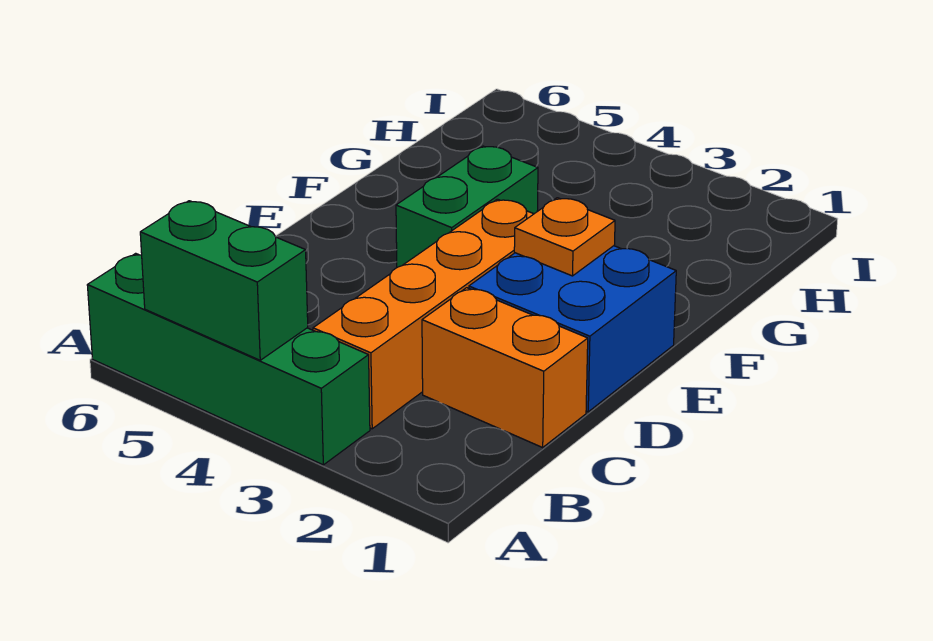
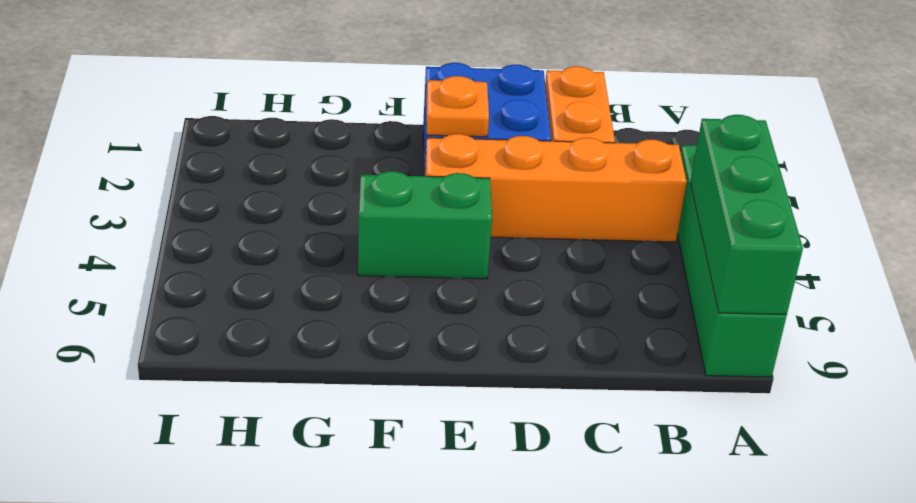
green 1x2 brick [140,201,308,360] -> green 1x3 brick [690,115,803,315]

